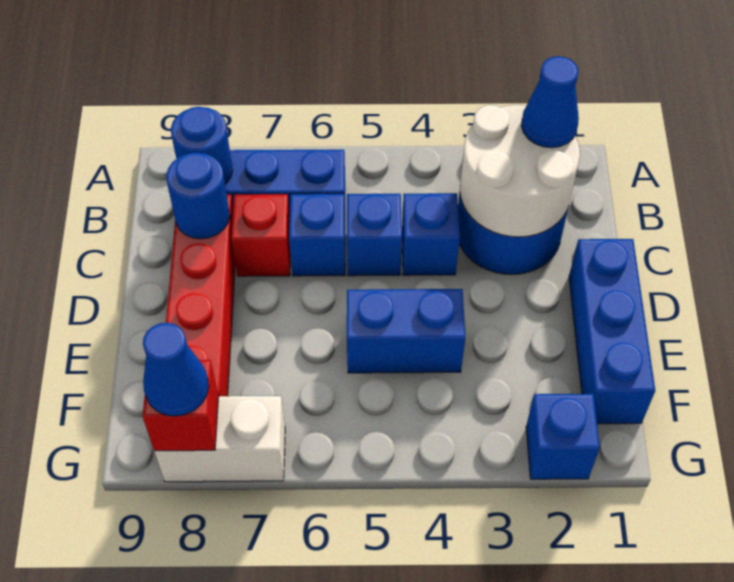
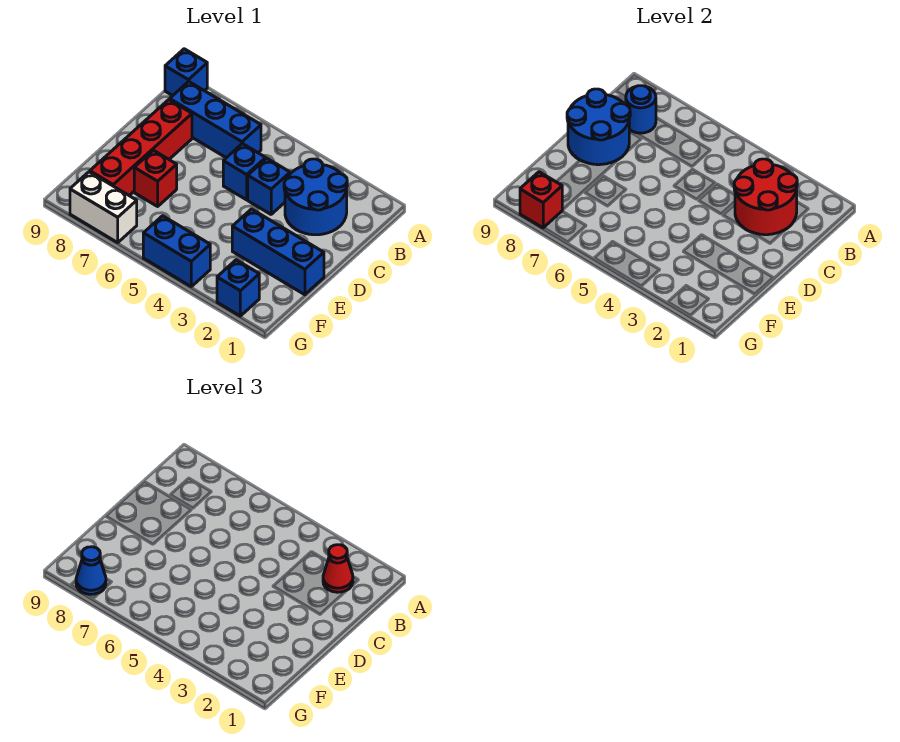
white 2x2 round brick [460,105,580,237] -> red 2x2 round brick [734,159,797,235]
blue 1x1 cone [521,56,579,148] -> red 1x1 cone [323,545,353,592]
blue 1x1 brick [289,194,345,276] -> blue 1x1 brick moved to [165,49,207,96]
red 1x1 brick [231,194,291,276] -> red 1x1 brick moved to [134,150,177,206]
blue 1x1 round brick [166,152,230,239] -> blue 2x2 round brick [567,89,630,165]
blue 1x3 brick [569,239,655,424] -> blue 1x3 brick turned to [232,209,324,295]
blue 1x2 brick [347,289,465,373] -> blue 1x2 brick moved to [143,216,210,286]

